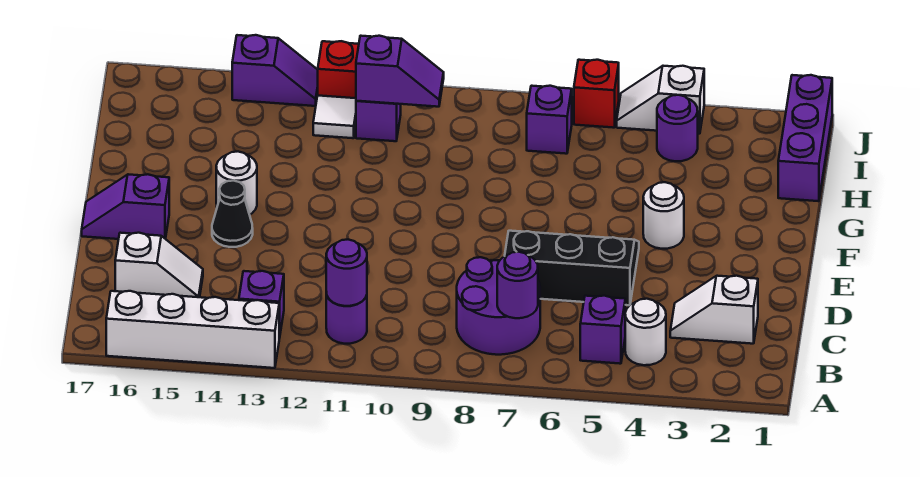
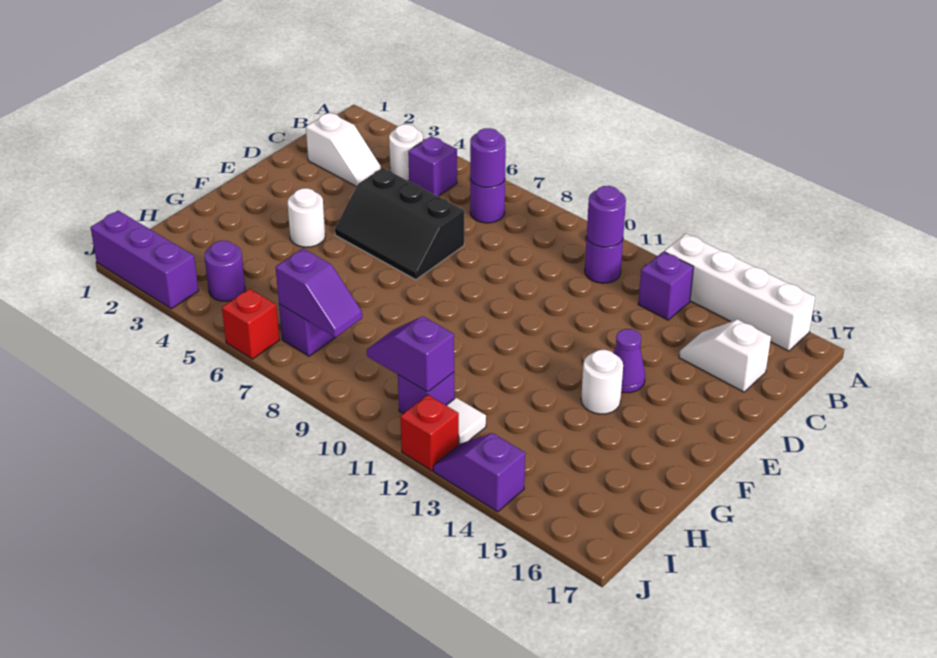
purple 2x2 round brick [457,257,540,355] -> purple 1x1 round brick [470,179,505,223]
black 1x1 cone [212,181,253,247] -> purple 1x1 cone [614,329,645,393]
purple 1x2 slope [82,174,169,239] -> purple 1x2 slope moved to [276,249,362,337]
purple 1x3 brick [778,75,832,201] -> purple 1x3 brick turned to [90,211,199,309]
white 1x2 slope [617,66,704,134] -> none

